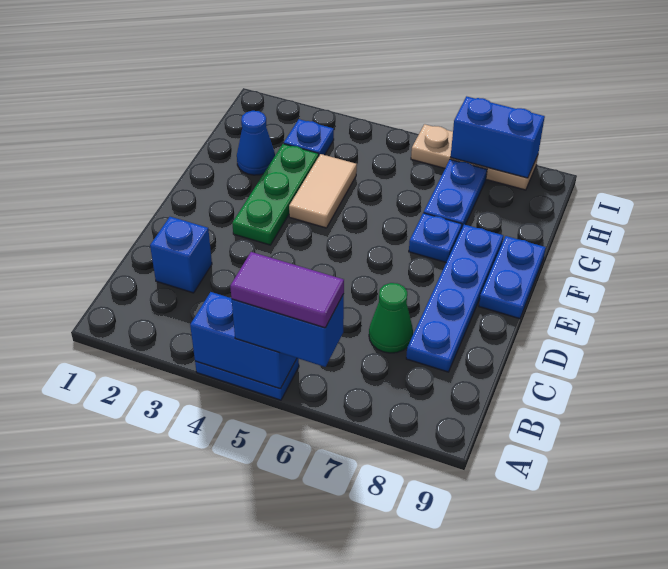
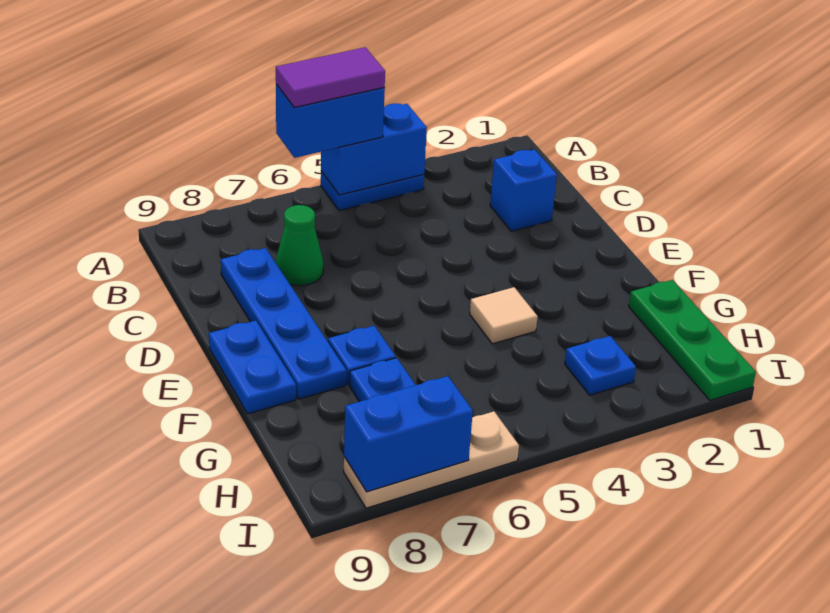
green 1x3 plate [232,144,319,245] -> green 1x3 plate moved to [629,280,756,400]
tan 1x2 tile [289,154,357,228] -> tan 1x1 tile [470,287,538,344]
blue 1x1 cone [237,111,275,175] -> none

